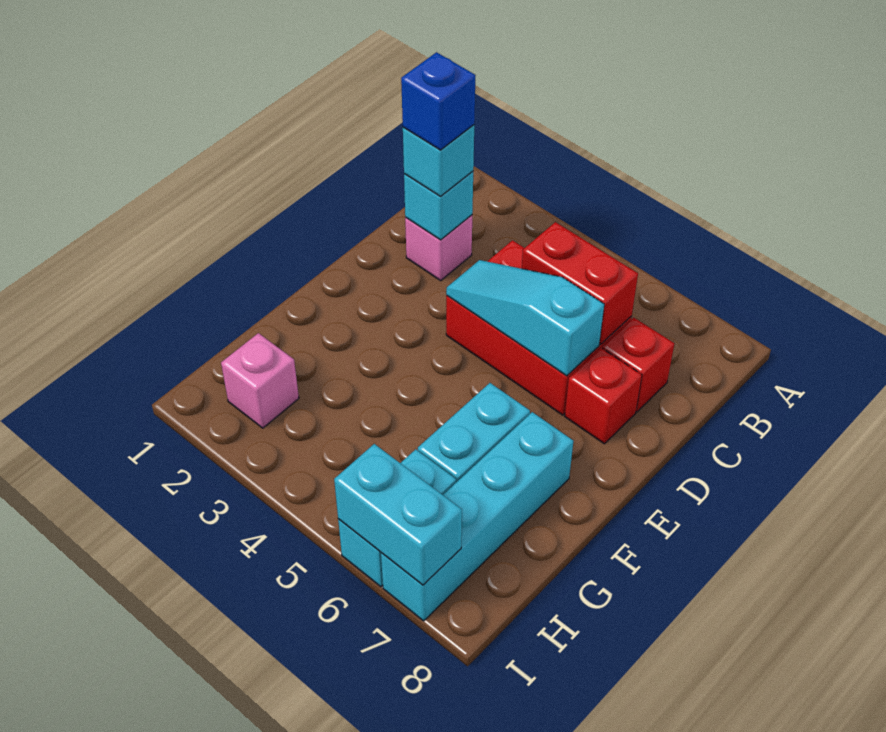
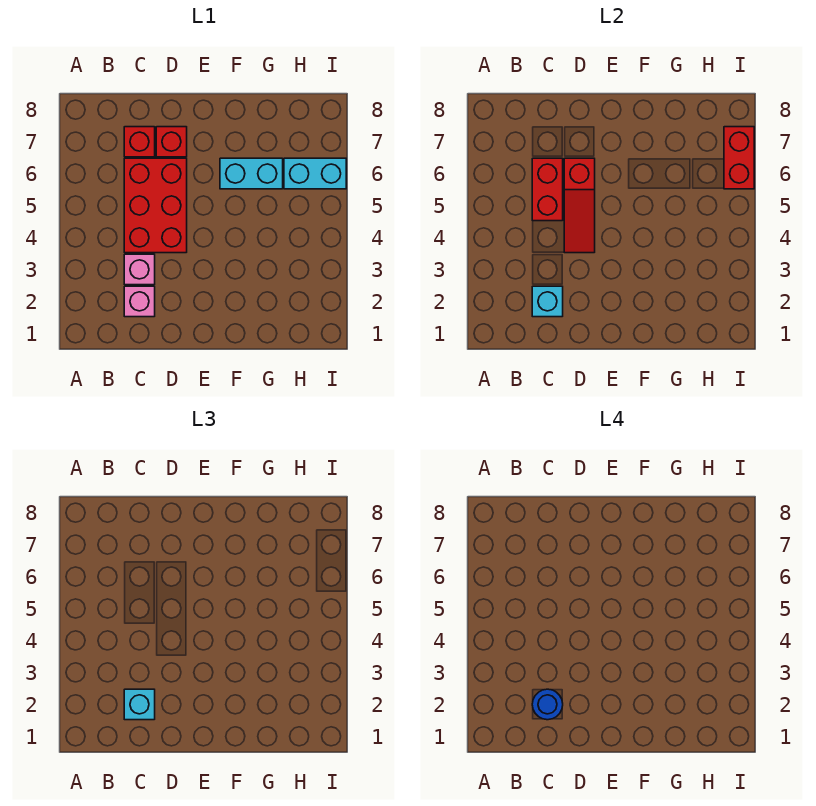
blue 1x1 brick [401,52,475,150] -> blue 1x1 round brick [532,689,563,720]
cyan 1x3 slope [446,260,604,376] -> red 1x3 slope [564,158,595,253]
cyan 1x4 brick [381,412,573,621] -> none
pink 1x1 brick [221,333,299,428] -> pink 1x1 brick moved to [124,254,155,285]
cyan 1x2 brick [334,444,462,585] -> red 1x2 brick [724,127,754,189]

